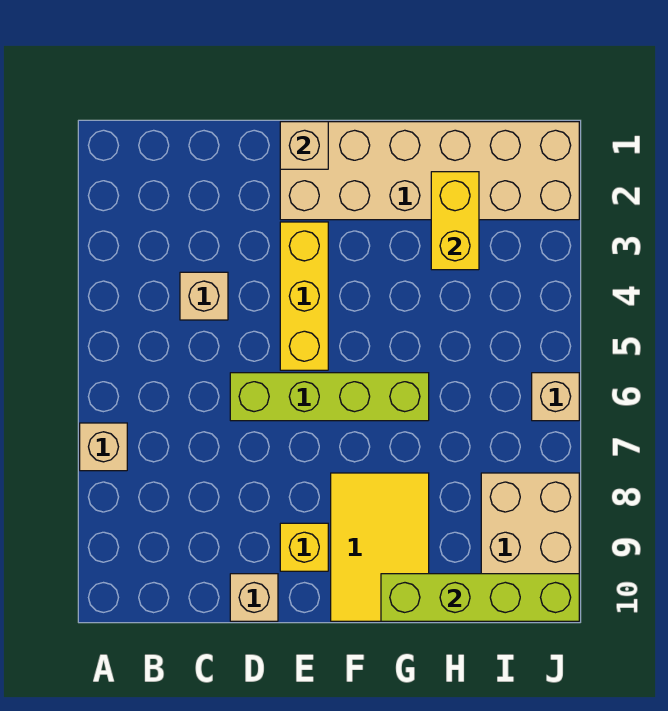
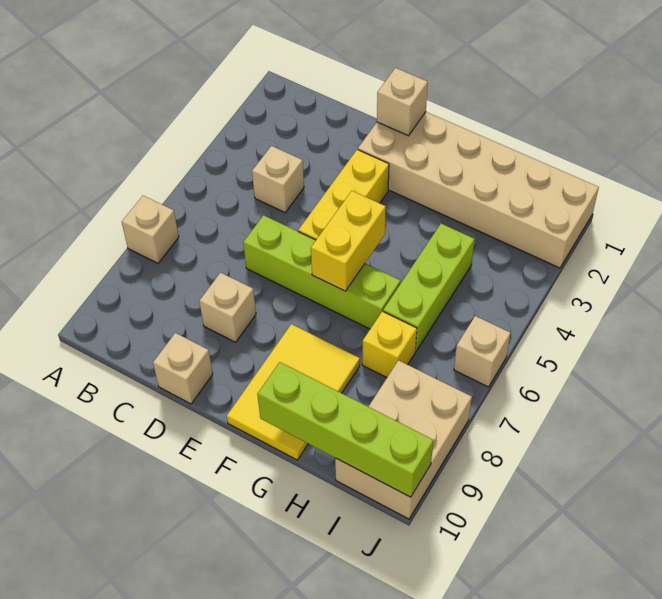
none -> tan 1x1 brick [199,273,256,342]
yellow 1x1 brick [280,523,328,571] -> yellow 1x1 brick moved to [362,311,417,377]
yellow 1x2 brick [431,172,479,270] -> yellow 1x2 brick moved to [311,191,386,291]
none -> lime 1x3 brick [383,224,475,351]

